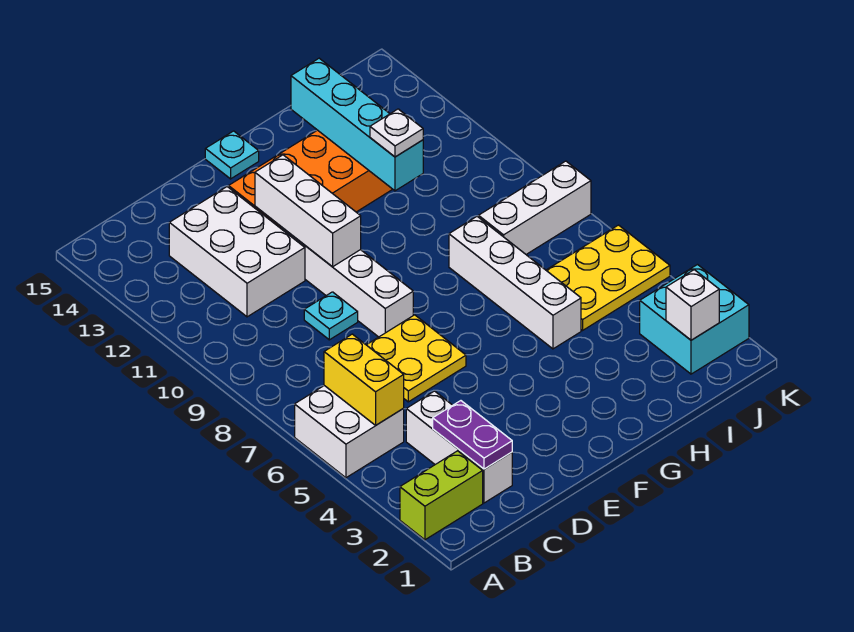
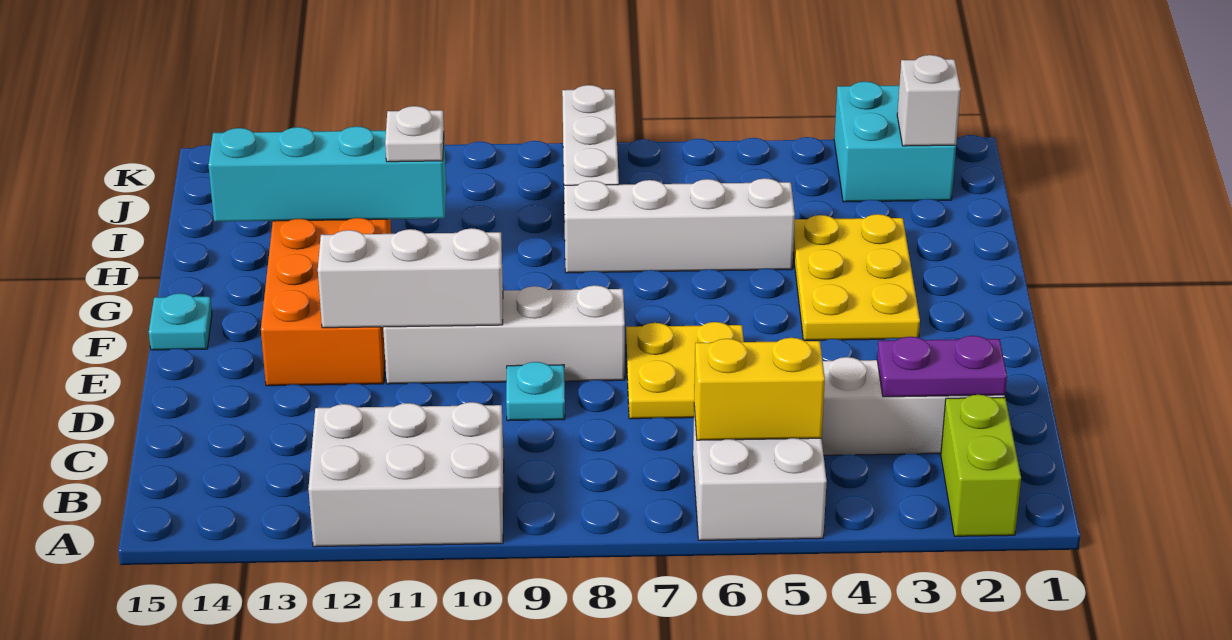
white 2x3 brick [169,187,305,317] -> white 2x3 brick moved to [308,402,504,547]
yellow 2x3 plate [546,225,670,330] -> yellow 2x3 plate moved to [793,214,920,340]

